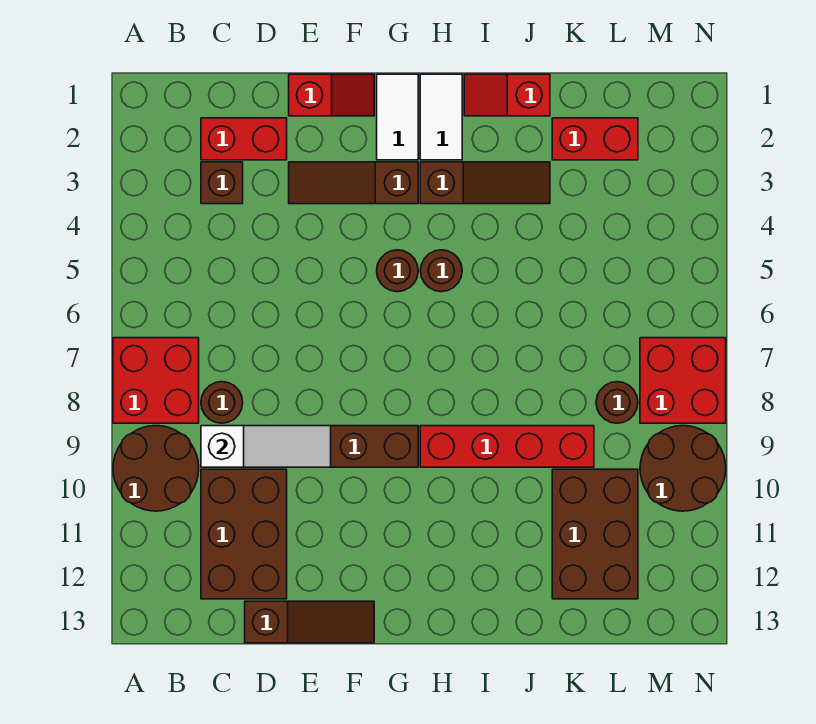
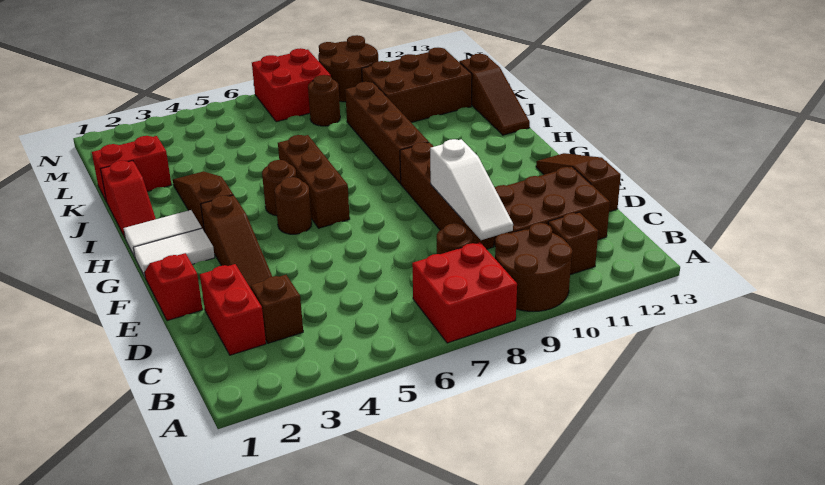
none -> brown 1x1 brick [548,212,598,275]
white 1x3 slope [201,426,331,467] -> white 1x3 slope turned to [430,139,513,240]
none -> brown 1x3 brick [278,135,350,228]
red 1x4 brick [420,426,594,467] -> brown 1x4 brick [345,82,429,184]
none -> brown 1x3 slope [459,54,530,135]
red 1x2 brick [552,118,638,160] -> red 1x2 brick turned to [92,136,171,202]

